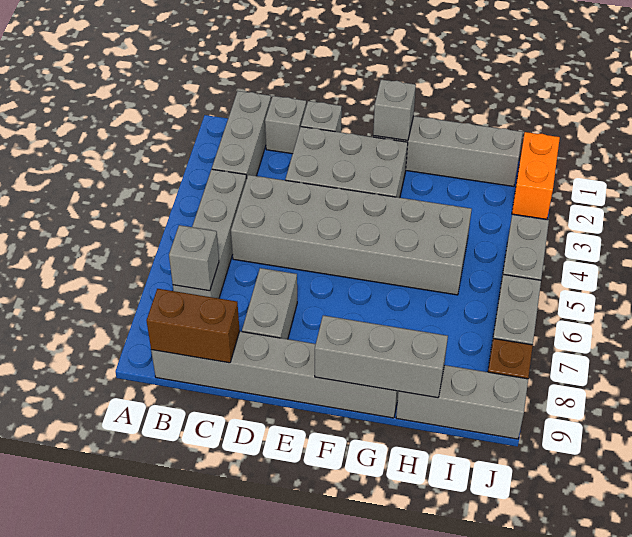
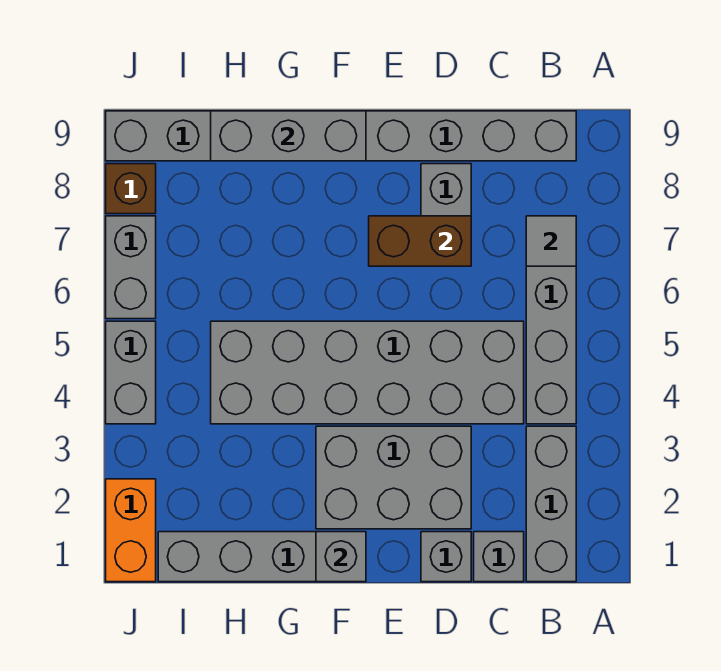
grey 1x1 brick [169,225,219,291] -> grey 1x1 tile [526,216,576,266]
brown 1x2 brick [147,289,240,363] -> brown 1x2 brick moved to [369,216,471,266]

